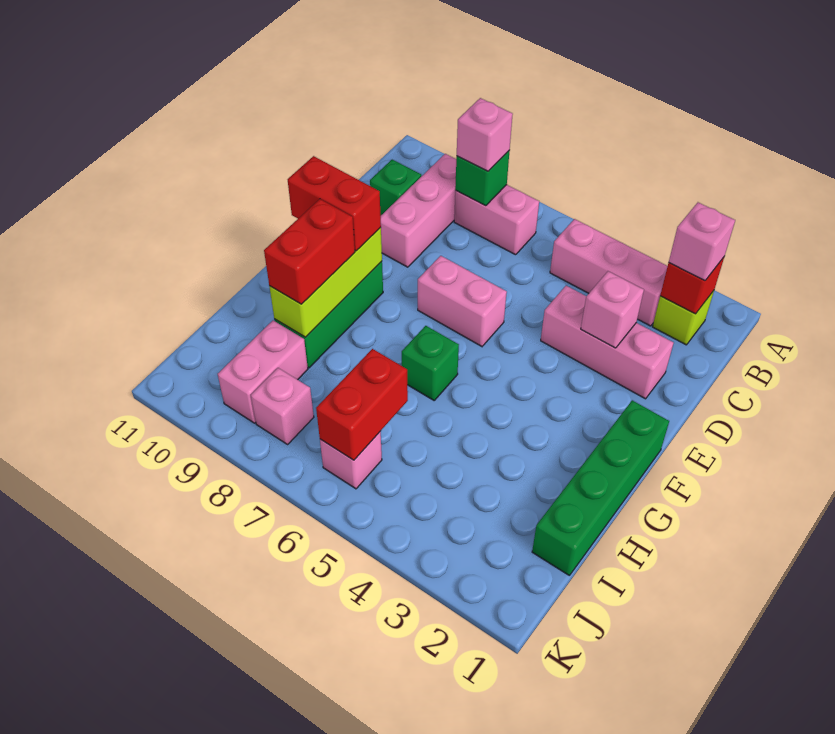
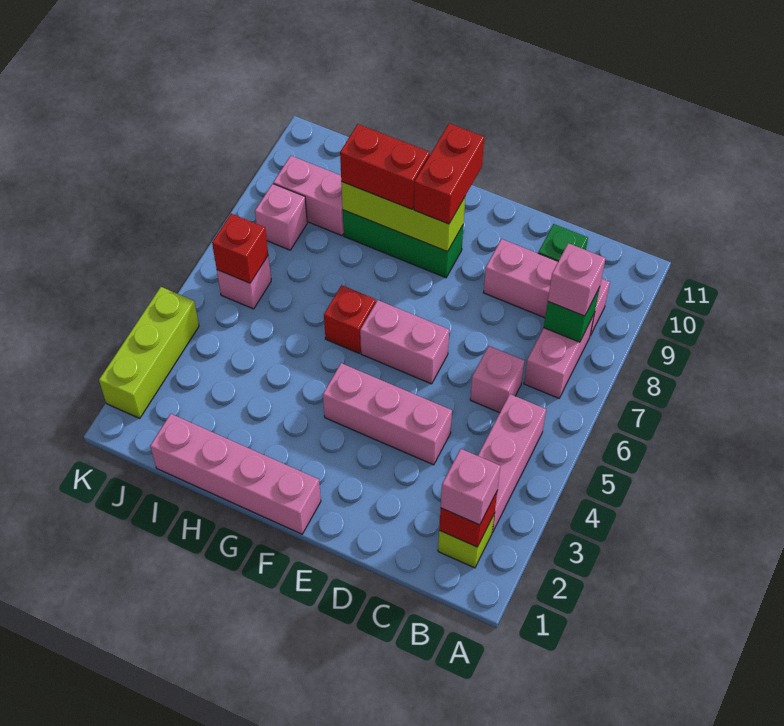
pink 1x3 brick [541,286,674,399] -> pink 1x3 brick turned to [323,363,452,465]
pink 1x1 brick [581,271,644,348] -> pink 1x1 brick moved to [470,346,524,413]
pink 1x2 brick [418,256,507,346] -> pink 1x2 brick turned to [360,300,449,384]
green 1x4 brick [532,400,669,576] -> pink 1x4 brick [150,414,321,534]
green 1x1 brick [402,326,459,400] -> red 1x1 brick [324,285,376,353]
red 1x2 brick [316,349,408,460] -> red 1x1 brick [212,214,268,283]
none -> lime 1x3 brick [99,287,199,418]

